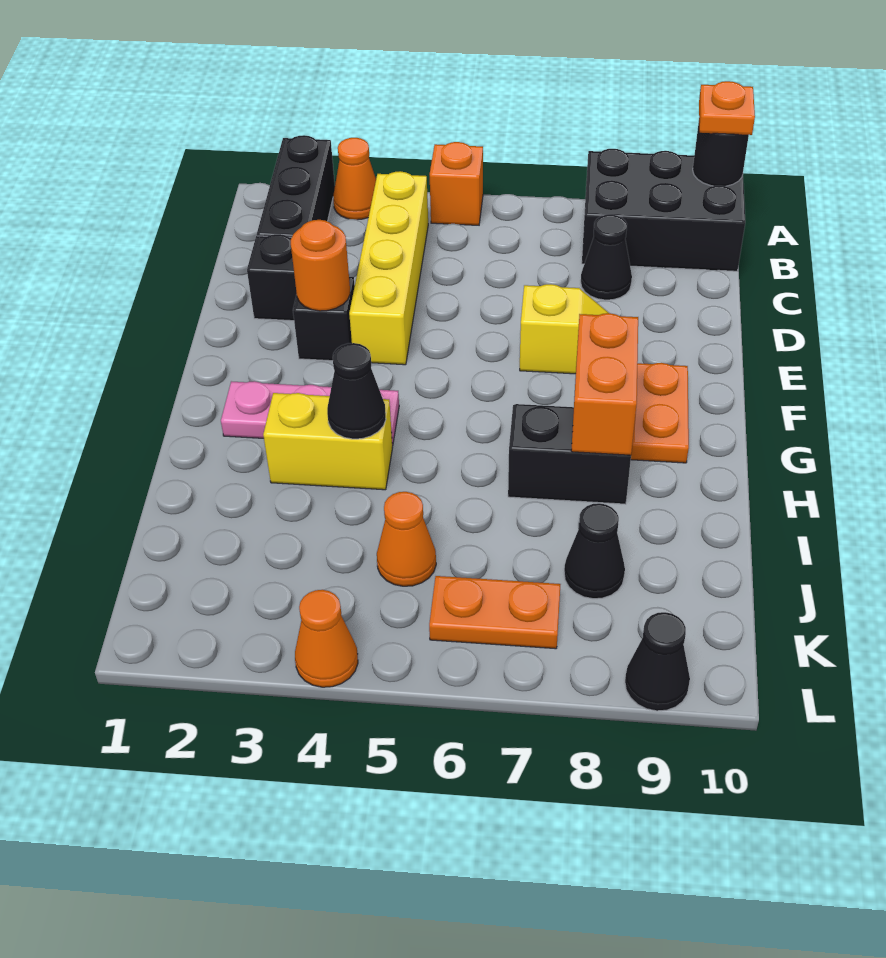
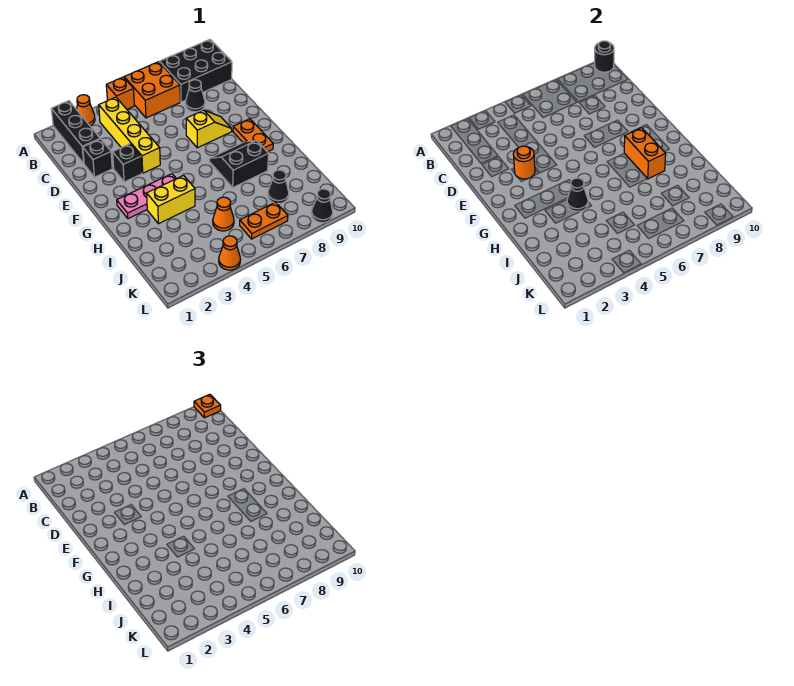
none -> orange 2x2 brick [124,62,180,118]

